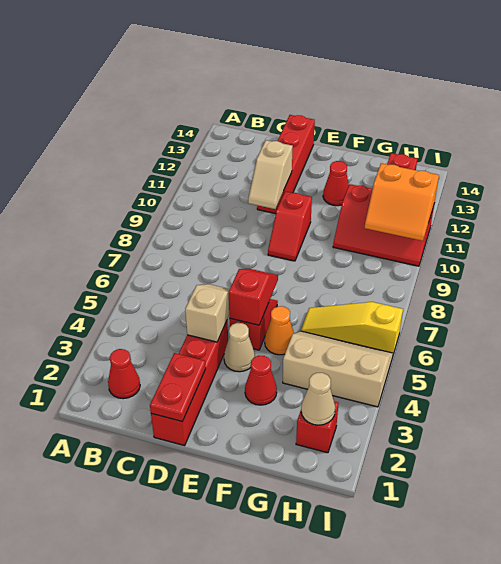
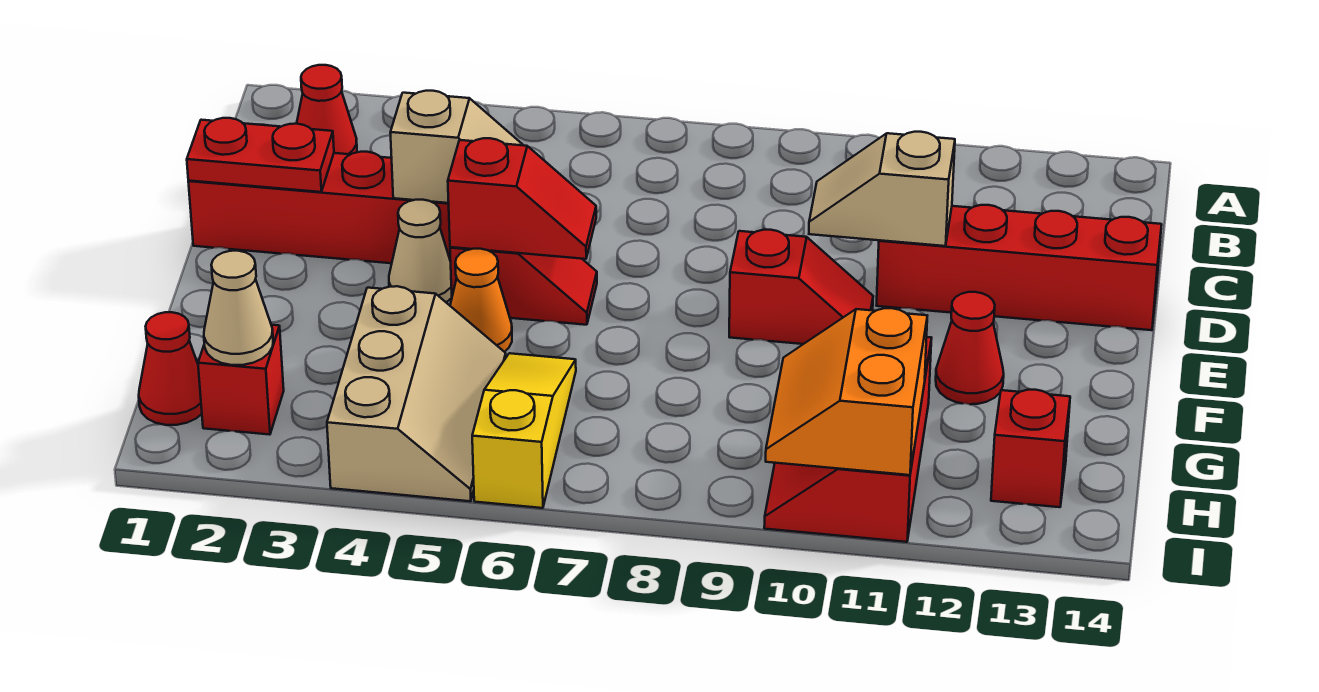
red 1x2 slope [268,191,312,261] -> red 1x2 slope turned to [729,230,873,344]
red 1x1 cone [245,356,277,405] -> red 1x1 cone moved to [139,312,202,425]

